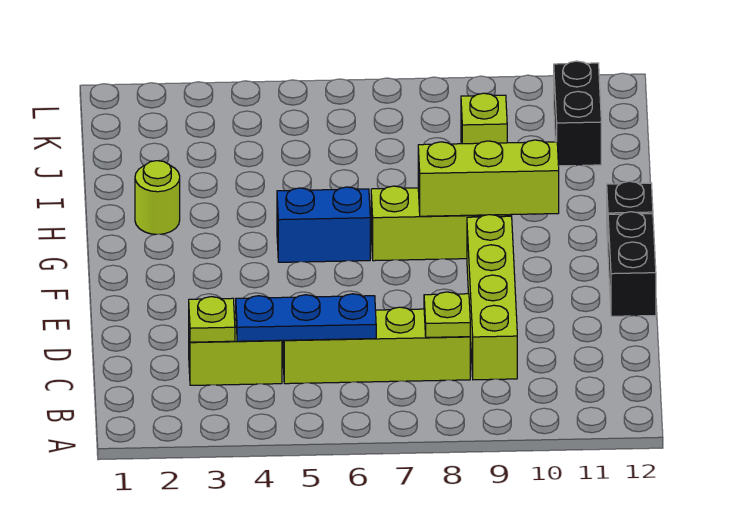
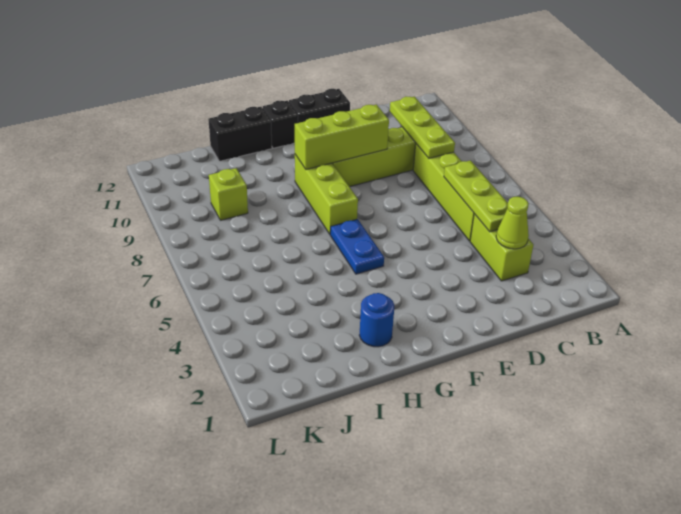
lime 1x1 plate [189,297,235,342] -> lime 1x1 cone [496,197,529,249]
blue 1x3 plate [236,294,376,341] -> lime 1x3 plate [444,161,508,232]
lime 1x1 plate [424,292,470,337] -> lime 1x3 plate [390,97,455,158]
blue 1x2 brick [277,187,370,262] -> blue 1x2 plate [330,219,384,274]
lime 1x3 brick [418,140,559,216] -> lime 1x3 brick turned to [295,105,389,169]
lime 1x1 round brick [135,161,180,234] -> blue 1x1 round brick [359,293,394,347]
black 1x2 brick [554,61,601,166] -> black 1x2 brick moved to [208,107,272,161]

